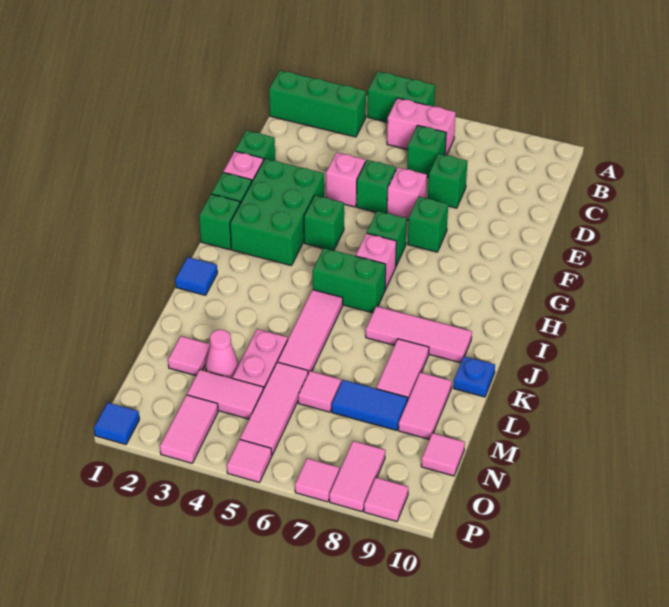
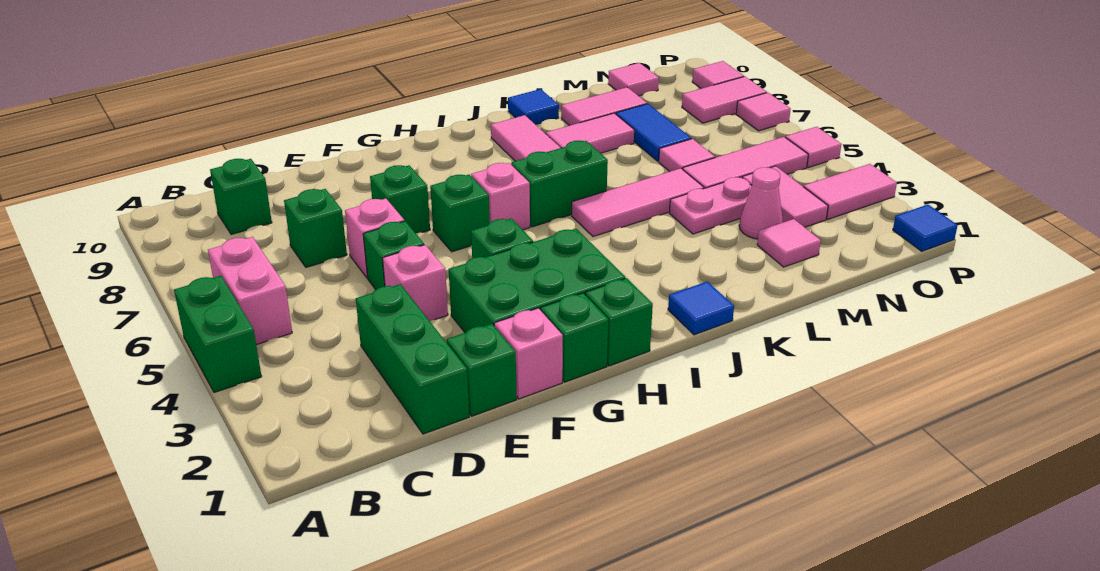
green 1x3 brick [269,70,366,137] -> green 1x3 brick moved to [356,284,469,434]
green 1x1 brick [407,126,446,178] -> green 1x1 brick moved to [210,159,272,235]
green 1x2 brick [313,248,386,313] -> green 1x2 brick turned to [511,141,608,227]
blue 1x1 plate [453,356,495,397] -> blue 1x1 tile [508,89,559,125]

